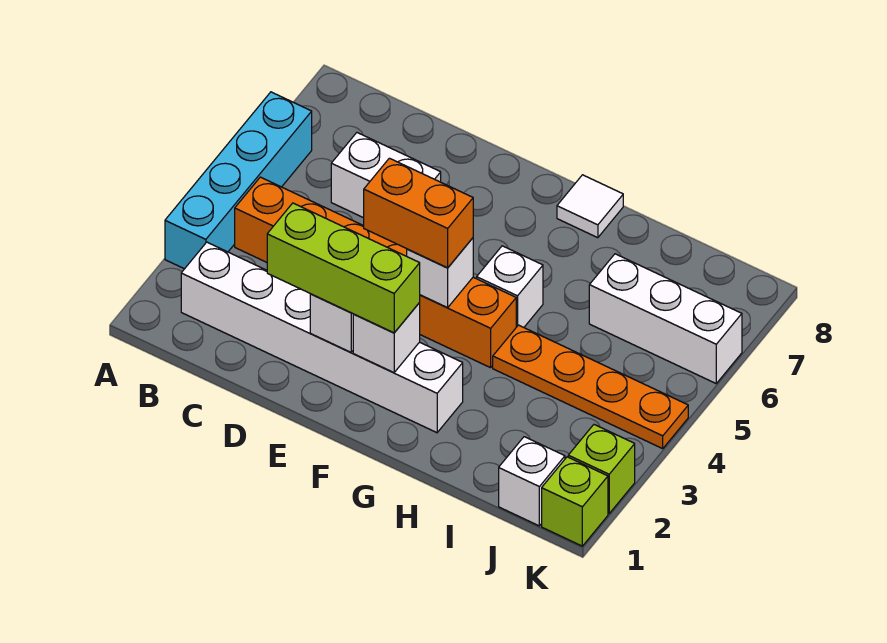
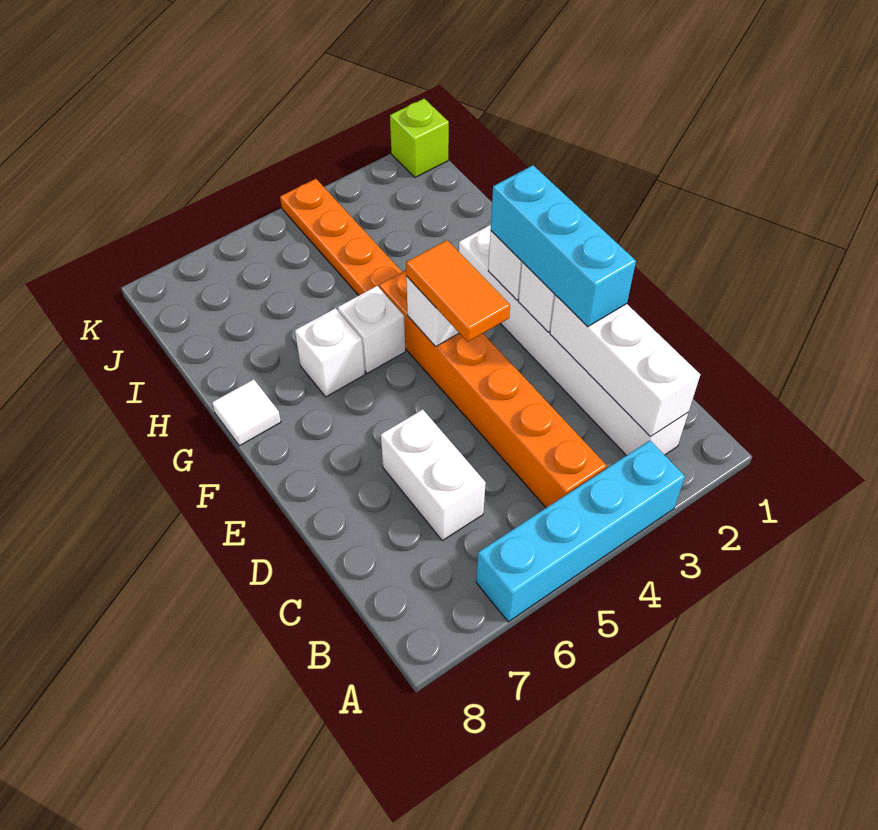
lime 1x3 brick [267,203,420,333] -> cyan 1x3 brick [491,165,636,327]
orange 1x2 brick [364,158,473,268] -> orange 1x2 tile [406,240,510,342]
white 1x3 brick [589,254,742,383] -> white 1x3 brick moved to [550,295,700,436]
white 1x1 brick [499,437,565,526] -> white 1x1 brick moved to [295,308,365,397]
lime 1x1 brick [568,425,635,513] -> none

